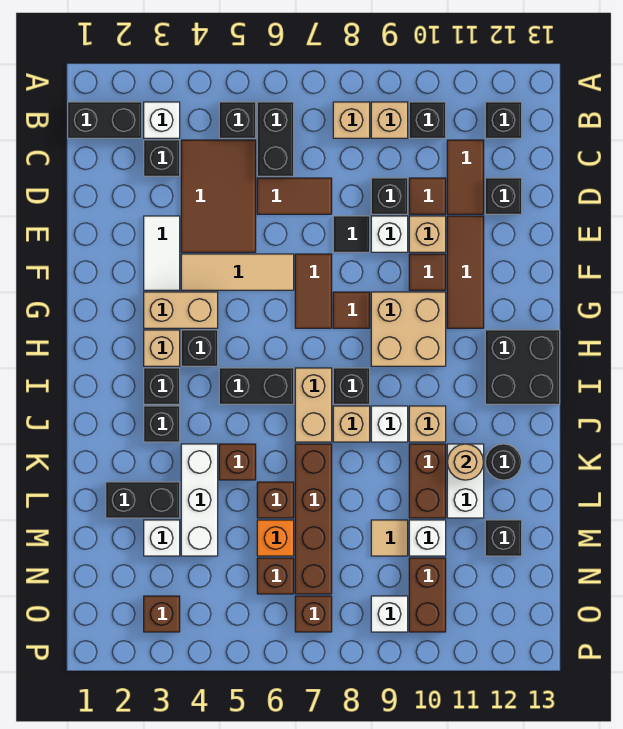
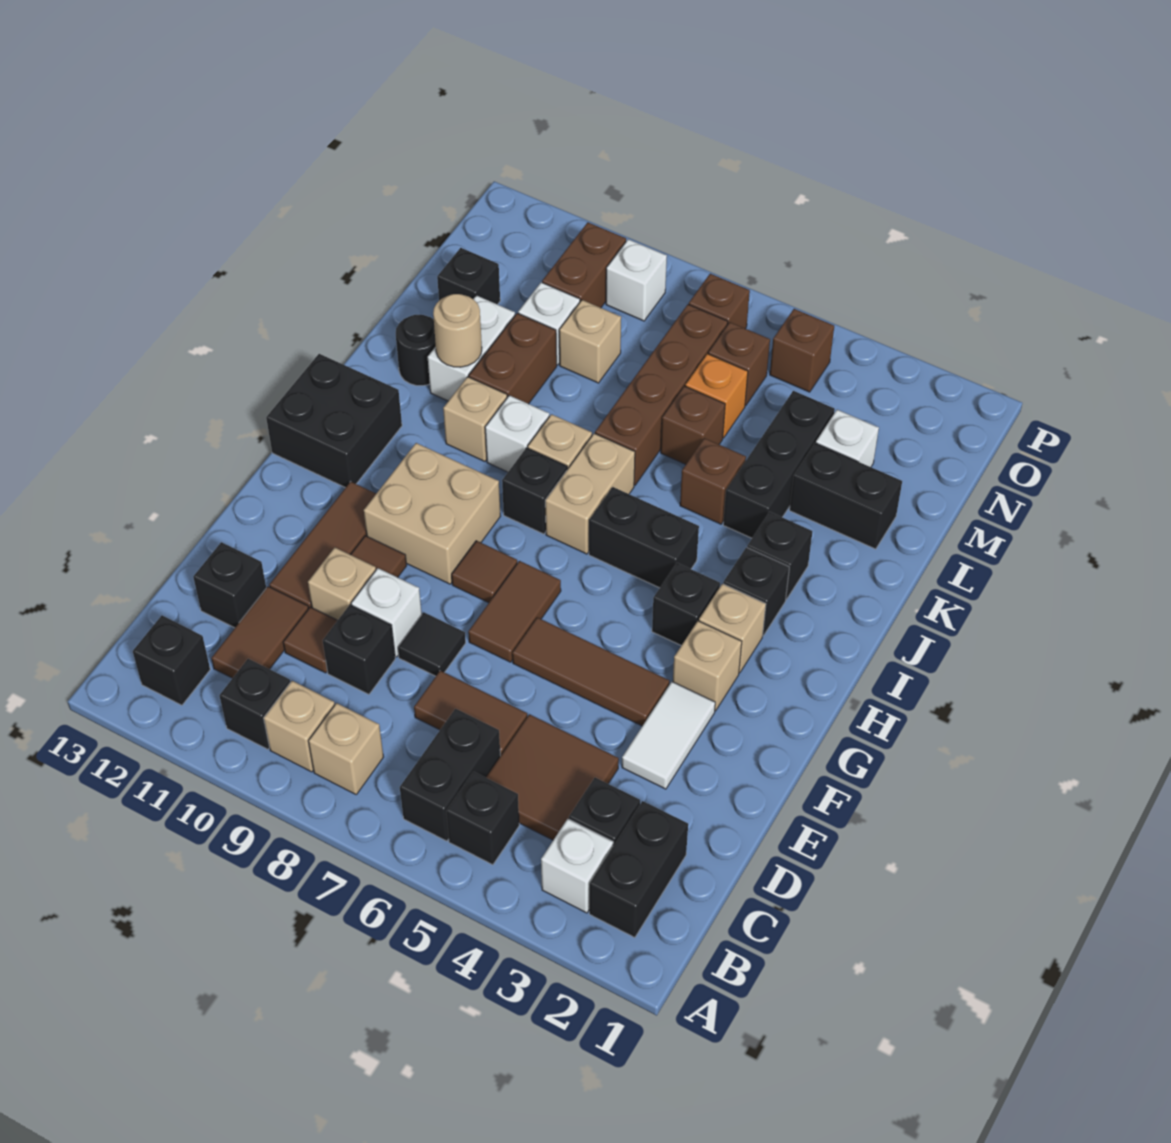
black 1x2 brick [68,102,142,138] -> black 1x2 brick turned to [589,801,688,938]
brown 2x3 tile [181,140,256,252] -> brown 2x2 tile [486,714,619,840]
tan 1x3 tile [181,254,294,290] -> brown 1x3 tile [512,617,669,726]
tan 1x2 brick [144,292,218,328] -> tan 1x1 brick [673,621,742,711]
white 1x3 brick [181,444,218,556] -> black 1x3 brick [723,391,835,538]
tan 1x1 tile [371,520,408,556] -> tan 1x1 brick [559,300,621,383]
brown 1x1 brick [144,596,180,632] -> brown 1x1 brick moved to [770,309,834,392]

